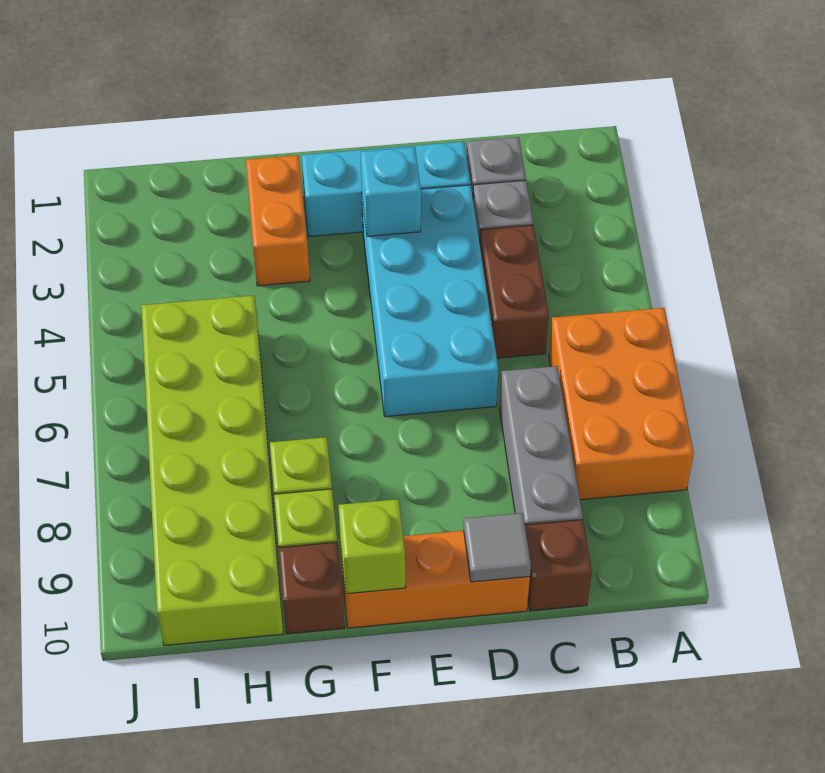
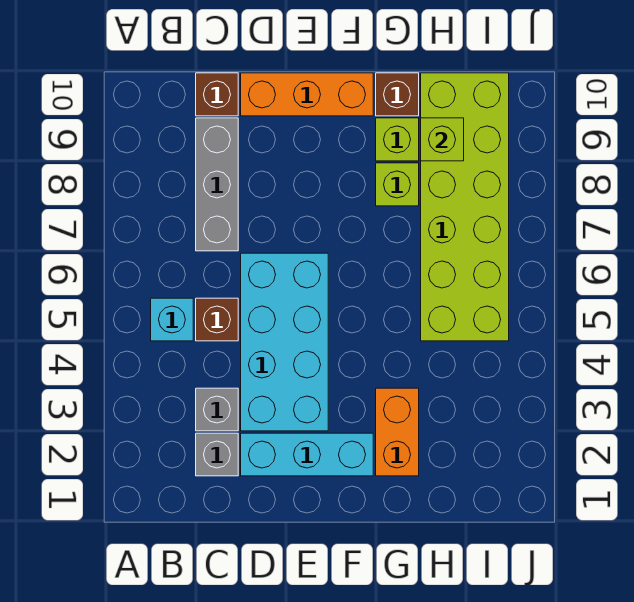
orange 2x3 brick [549,308,694,500] -> none
brown 1x2 brick [480,225,549,358] -> brown 1x1 brick [196,298,238,341]
grey 1x1 tile [464,513,531,582] -> none
cyan 1x1 brick [361,147,421,236] -> cyan 1x1 brick moved to [151,298,193,341]
lime 1x1 brick [339,499,405,594] -> lime 1x1 brick moved to [421,118,464,161]

